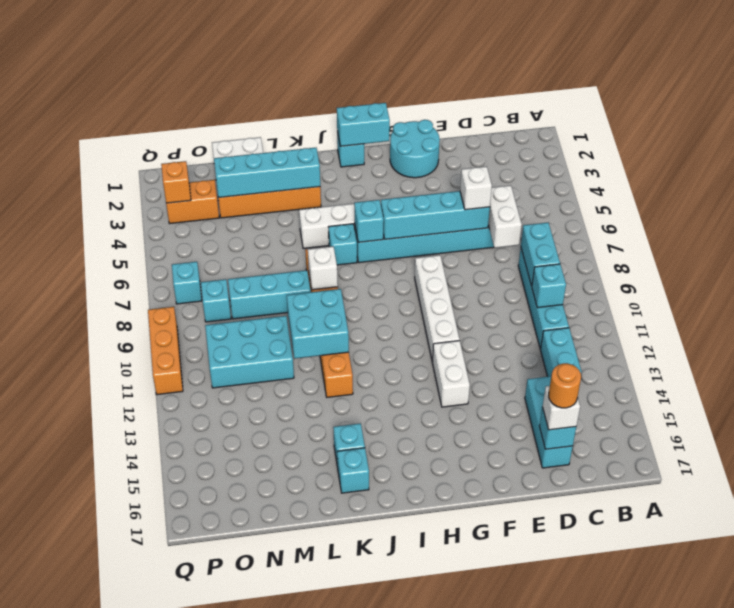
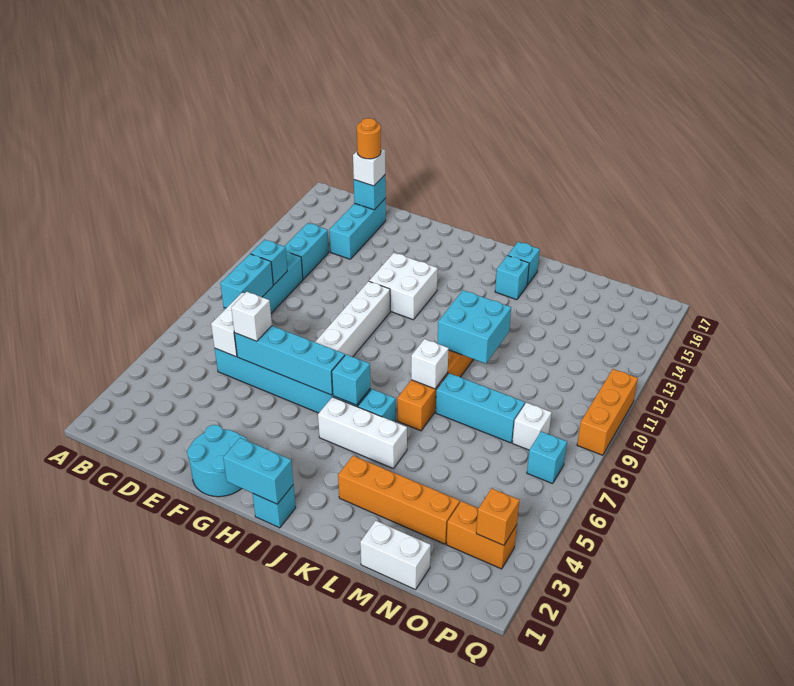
white 1x2 brick [432,341,470,407] -> white 2x2 brick [369,253,438,320]
cyan 1x4 brick [214,148,320,197] -> none
cyan 2x3 brick [205,316,294,388] -> none
cyan 1x1 brick [201,279,231,322] -> white 1x1 brick [512,403,552,450]

